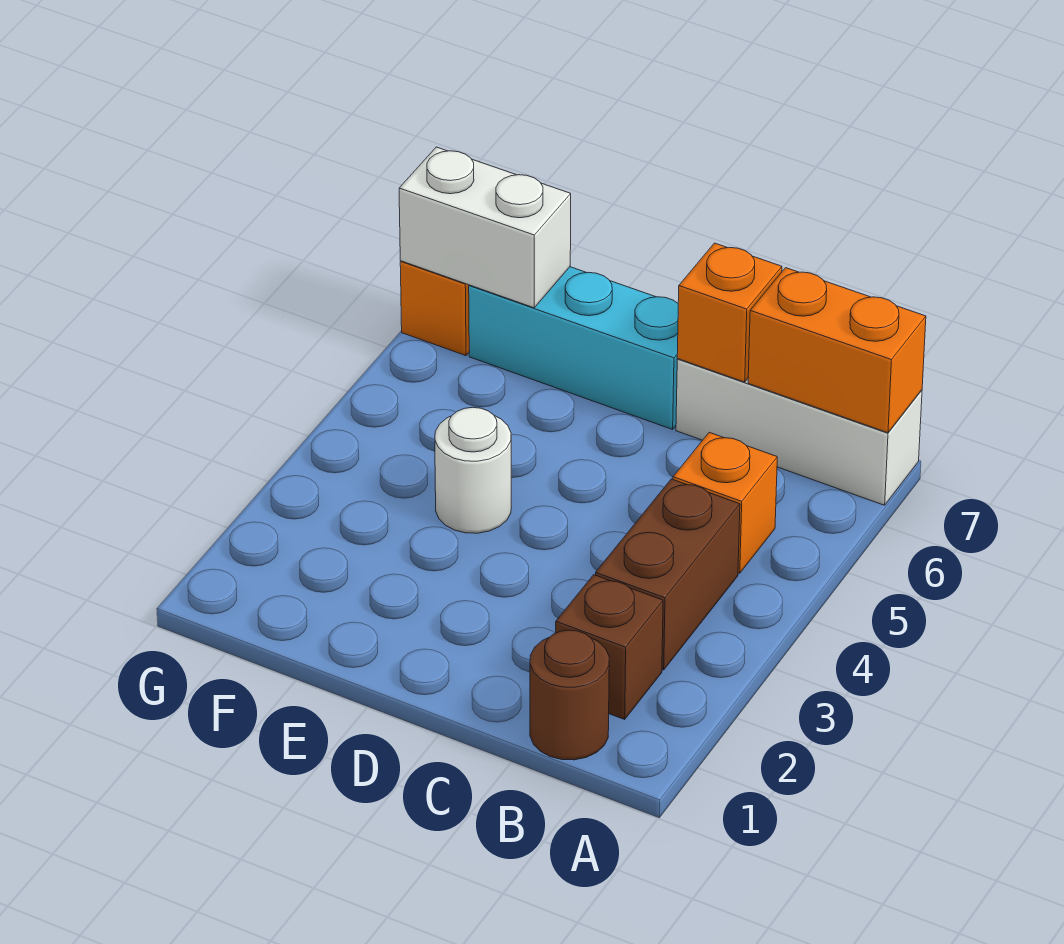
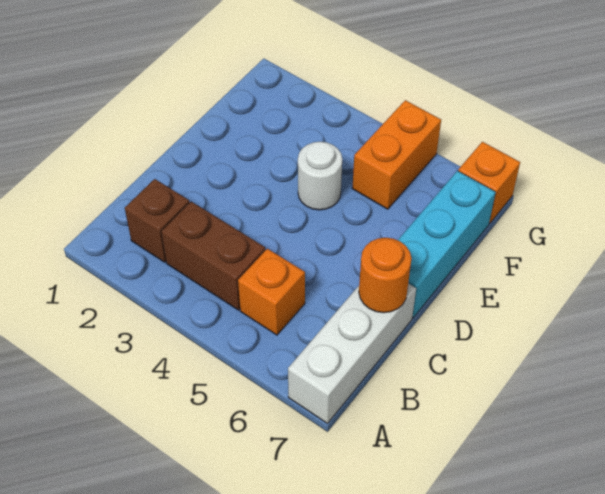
orange 1x2 brick [748,268,926,433] -> orange 1x2 brick moved to [352,100,441,209]
brown 1x1 round brick [530,630,609,760] -> none
orange 1x1 brick [677,243,782,382] -> orange 1x1 round brick [359,238,412,313]
white 1x2 brick [399,147,571,308] -> none

